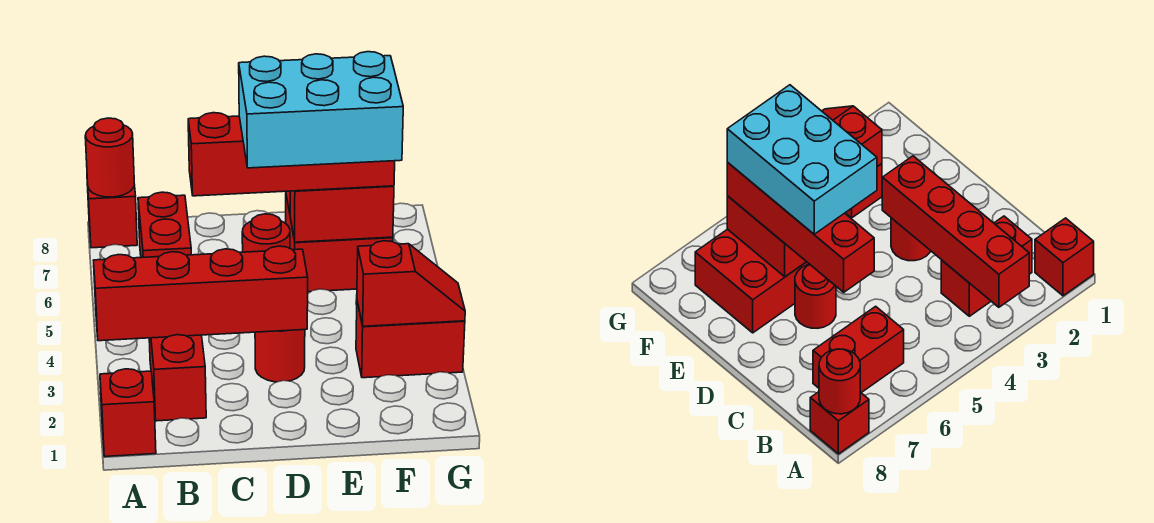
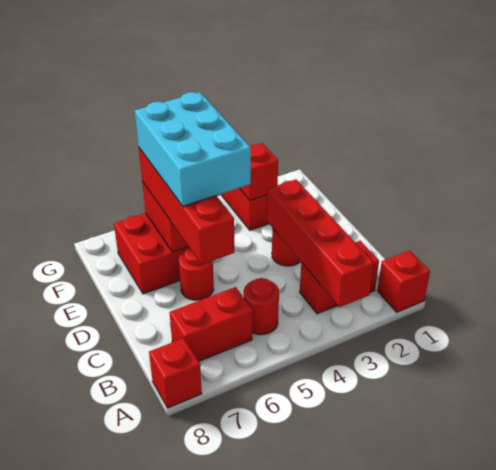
red 1x1 round brick [85,118,134,197] -> red 1x1 round brick moved to [244,278,279,335]

